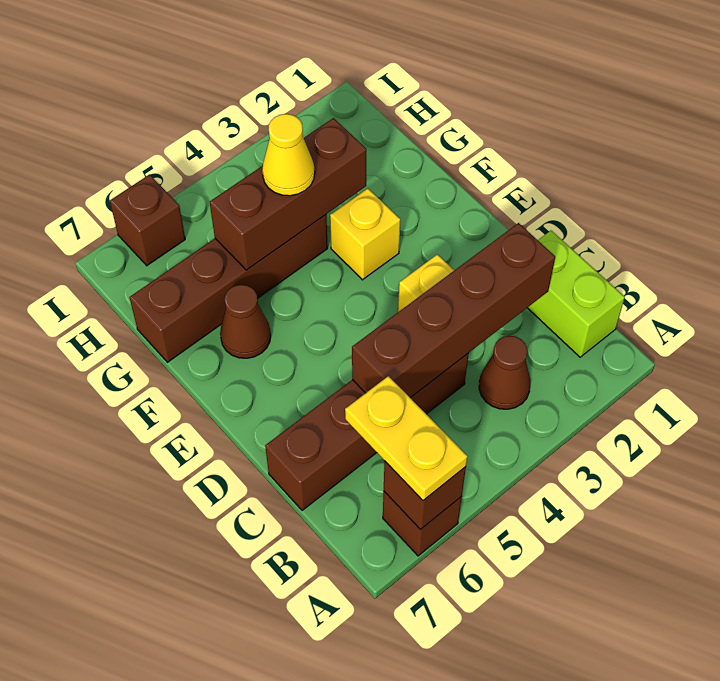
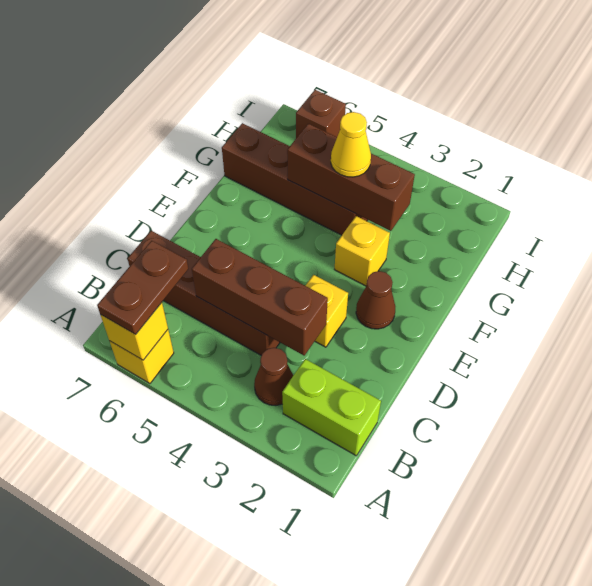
brown 1x1 brick [383,492,462,556] -> yellow 1x1 brick [110,330,174,383]
brown 1x1 brick [384,461,466,530] -> yellow 1x1 brick [101,303,168,360]
yellow 1x2 plate [345,376,467,500] -> brown 1x2 plate [97,241,188,335]
lime 1x2 brick [528,231,625,357] -> lime 1x2 brick turned to [282,359,381,456]
brown 1x4 brick [352,223,555,398] -> brown 1x3 brick [192,239,328,355]
brown 1x1 cone [220,285,271,358] -> brown 1x1 cone moved to [356,271,395,329]

